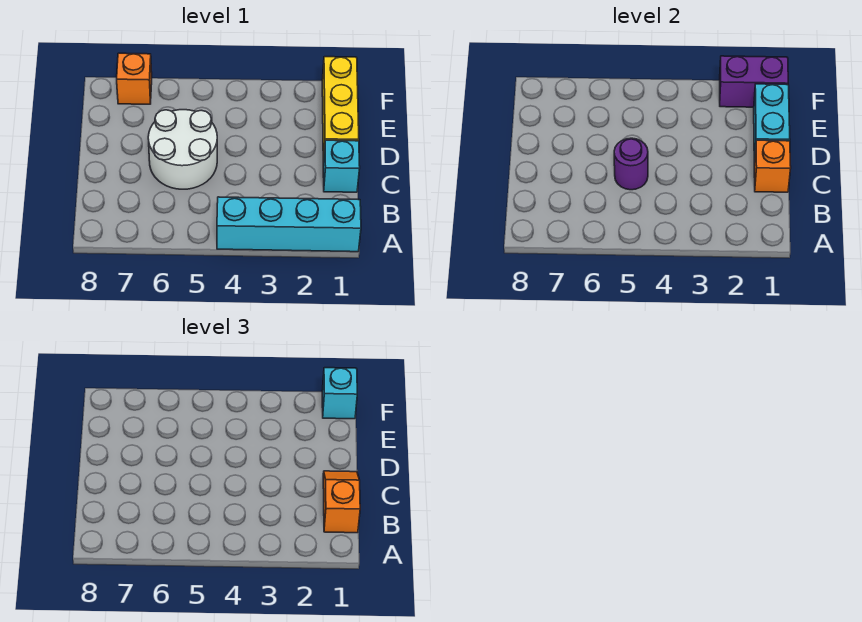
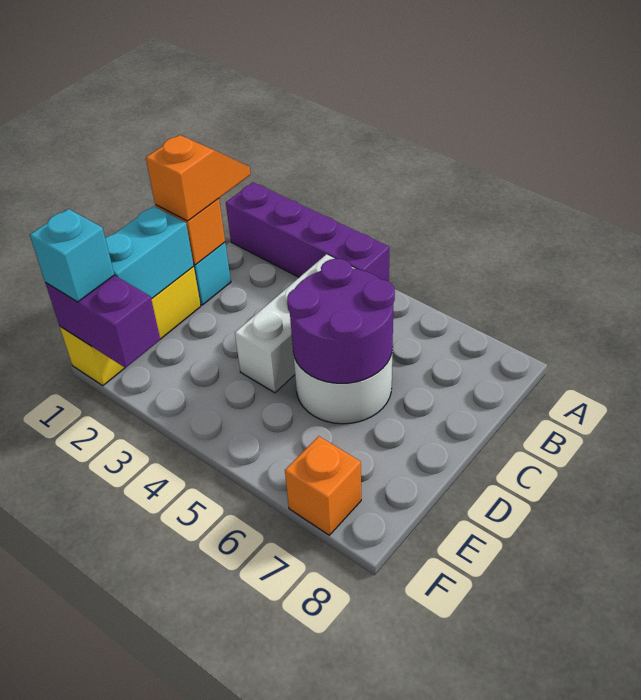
cyan 1x4 brick [217,197,361,252] -> purple 1x4 brick [226,182,389,282]
orange 1x2 slope [323,471,360,533] -> orange 1x2 slope turned to [146,135,250,221]
none -> white 1x3 brick [235,254,355,393]
purple 1x1 round brick [614,138,648,190] -> purple 2x2 round brick [287,259,395,383]

